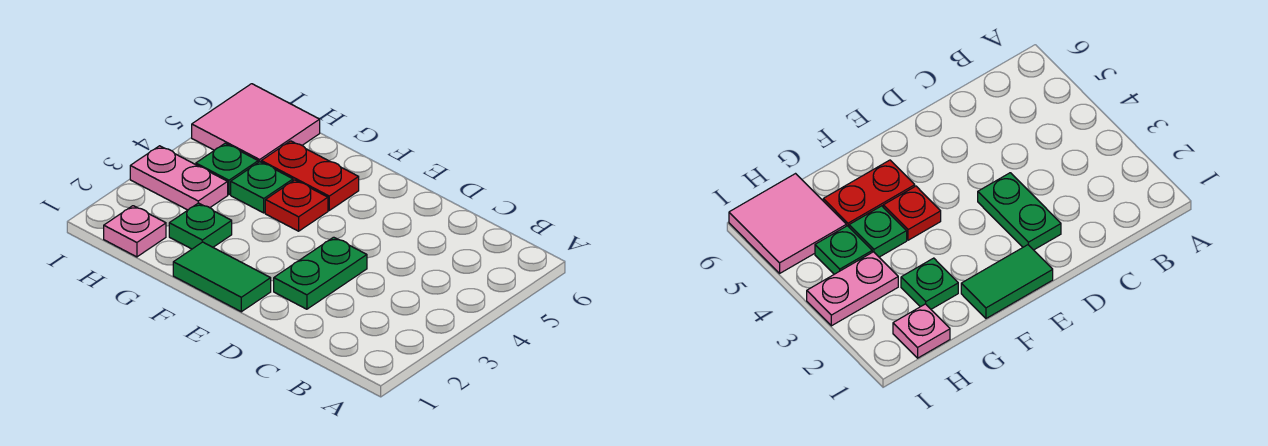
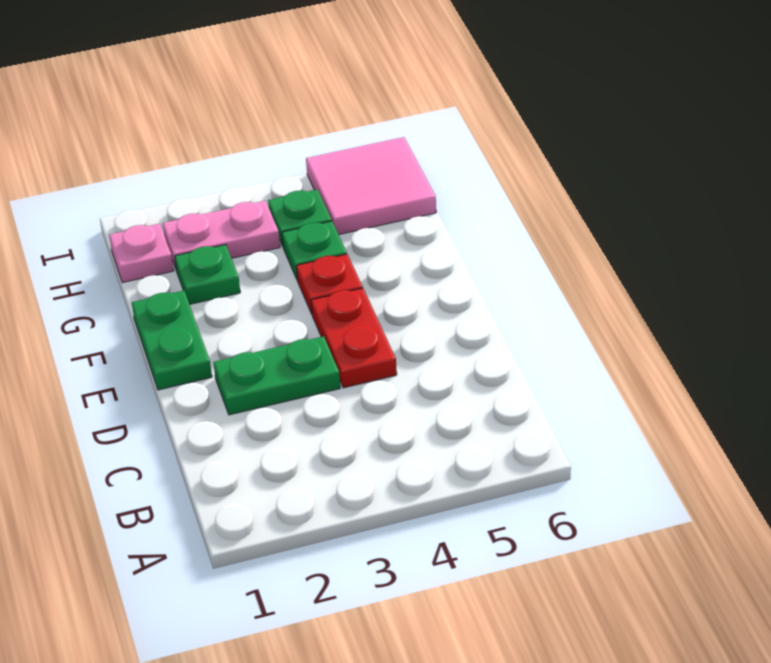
green 1x2 tile [173,242,271,312] -> green 1x2 plate [132,290,212,390]
red 1x2 plate [261,141,359,210] -> red 1x2 plate moved to [311,288,397,388]
pink 1x2 plate [130,146,228,210] -> pink 1x2 plate turned to [163,201,280,269]

